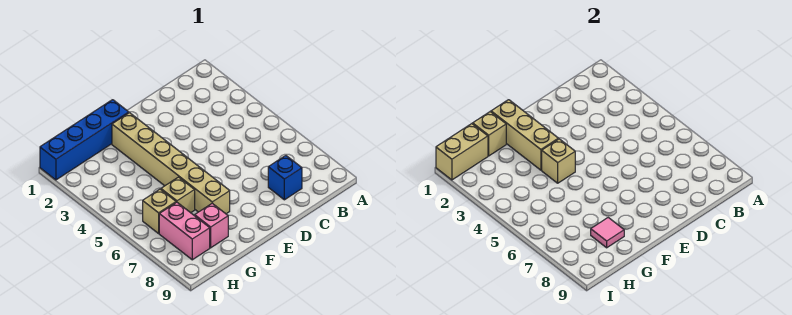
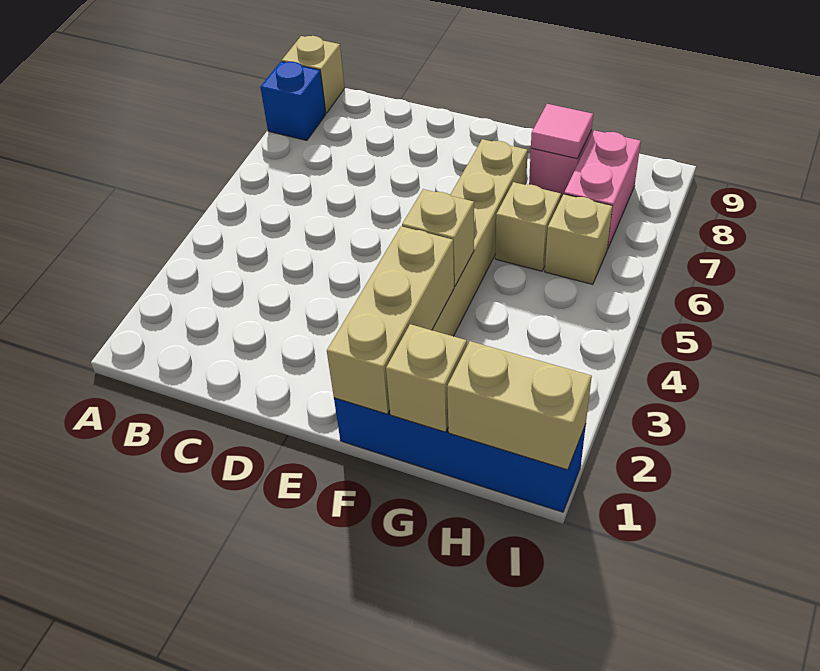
none -> tan 1x1 brick [282,36,345,113]
blue 1x1 brick [268,156,302,200] -> blue 1x1 brick moved to [260,62,326,141]

